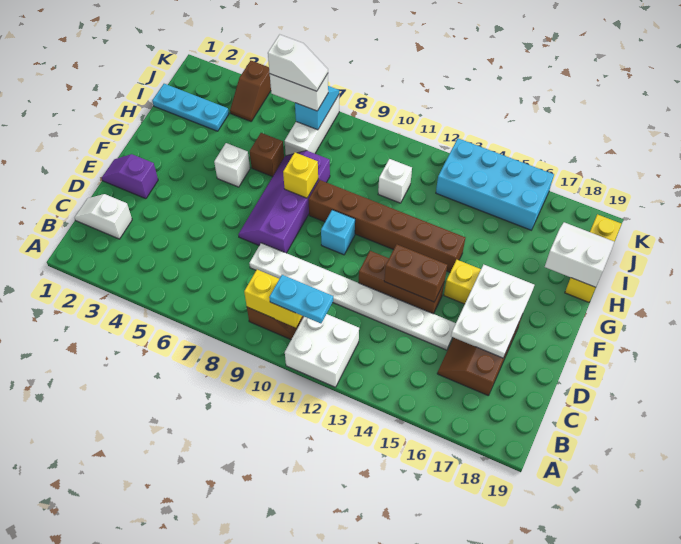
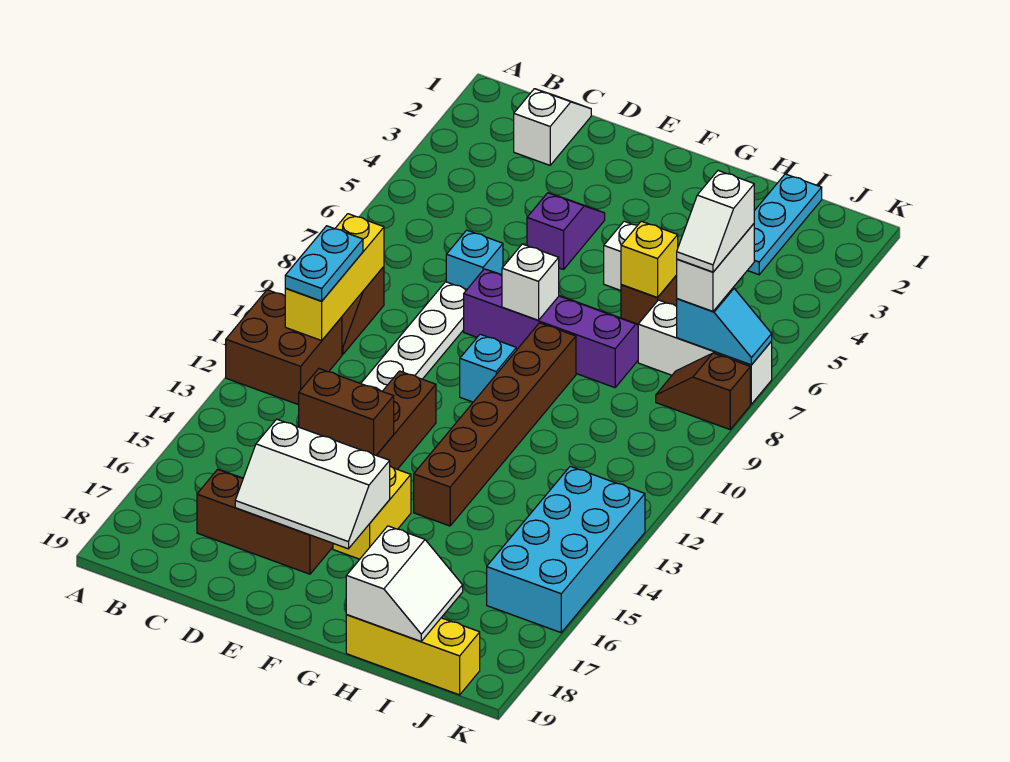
white 2x2 brick [285,314,359,387] -> brown 2x2 brick [226,290,342,405]
yellow 1x2 brick [244,270,302,328] -> yellow 1x3 brick [285,214,384,340]
none -> cyan 1x1 brick [446,230,503,289]
white 2x3 plate [451,264,534,358] -> white 2x3 slope [235,419,390,549]
purple 1x2 slope [102,154,158,199] -> purple 1x2 slope moved to [527,193,605,270]
brown 1x2 brick [384,244,447,302] -> brown 1x2 brick turned to [299,369,394,455]
yellow 1x1 brick [283,153,318,198] -> yellow 1x1 brick moved to [621,221,678,298]
white 1x1 brick [378,159,412,203] -> white 1x1 brick moved to [502,244,559,320]
brown 1x2 slope [230,61,271,121] -> brown 1x2 slope moved to [656,353,750,429]

